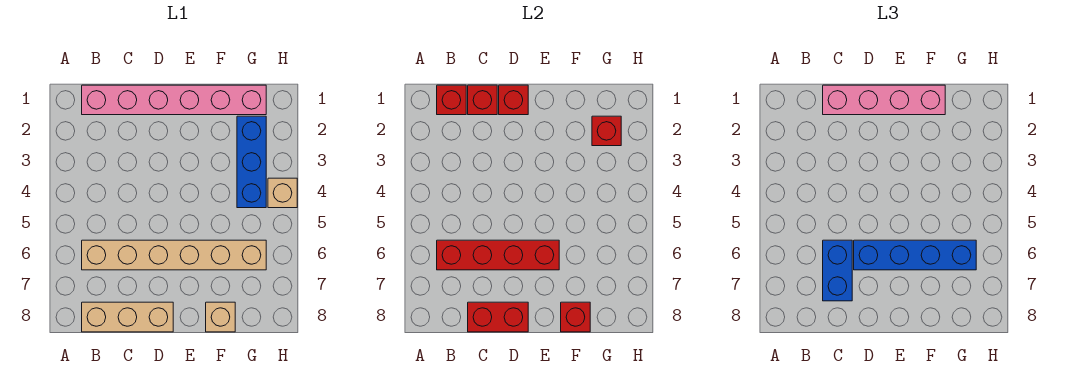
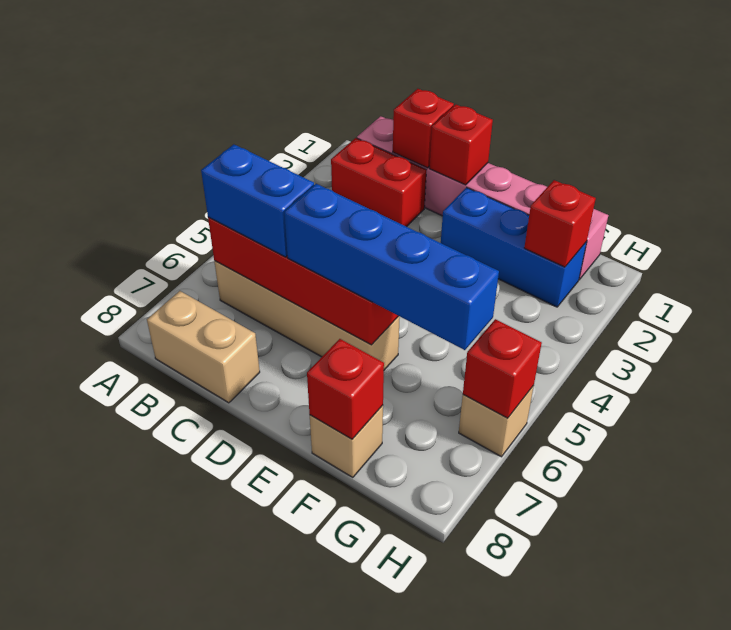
red 1x1 brick [437,85,466,115] -> red 1x1 brick moved to [463,319,542,418]
tan 1x6 brick [82,240,266,270] -> tan 1x4 brick [214,261,400,370]
tan 1x3 brick [82,302,173,332] -> tan 1x2 brick [147,291,260,403]
pink 1x4 brick [823,85,945,115] -> none
blue 1x2 brick [823,240,852,301] -> blue 1x2 brick turned to [201,144,314,257]
red 1x2 brick [468,302,528,332] -> red 1x2 brick moved to [331,138,426,227]
blue 1x3 brick [237,116,266,208] -> blue 1x3 brick turned to [441,188,587,307]
tan 1x1 brick [268,178,297,208] -> tan 1x1 brick moved to [459,386,534,457]

